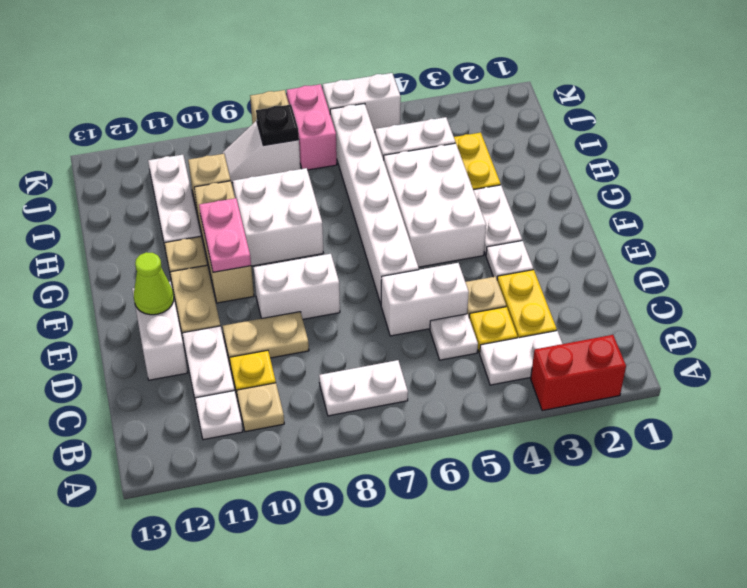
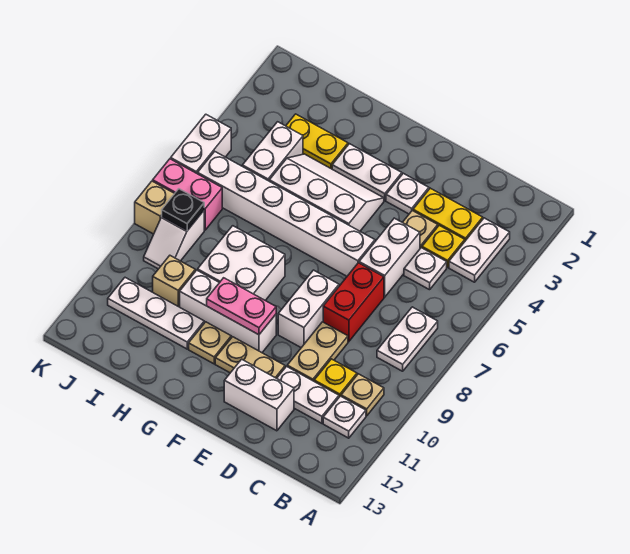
red 1x2 brick [531,335,626,411] -> red 1x2 brick moved to [323,263,384,342]
lime 1x1 cone [134,252,174,315] -> none
white 2x3 brick [384,143,486,267] -> white 2x3 slope [269,154,384,231]
tan 1x3 brick [194,181,254,303] -> white 1x3 brick [180,270,276,353]

